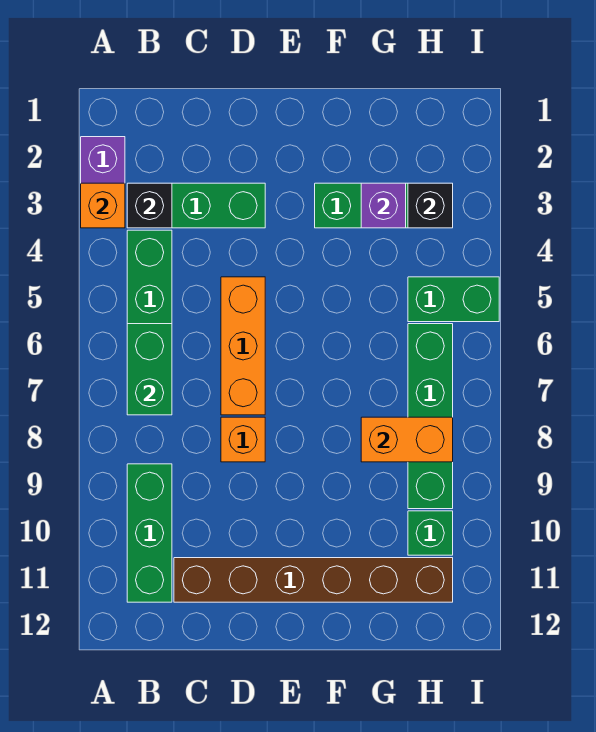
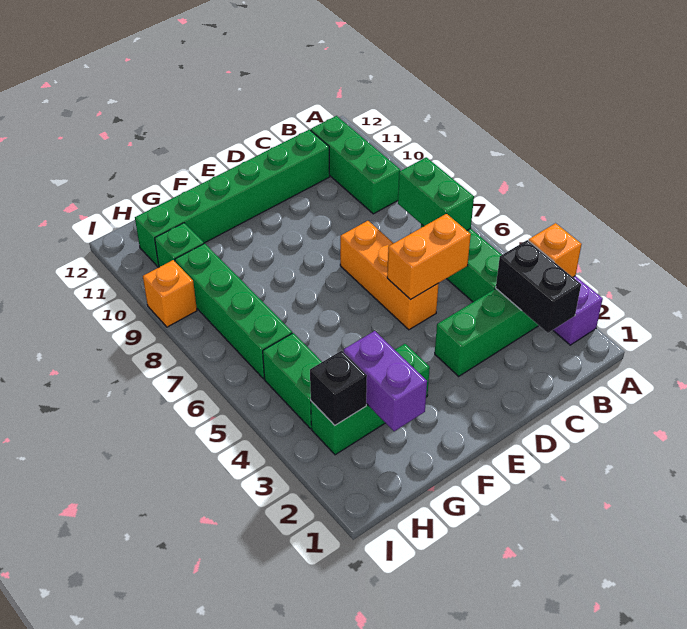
black 1x1 brick [127,183,172,228] -> black 1x2 brick [496,240,581,333]
brown 1x6 brick [174,558,453,602] -> green 1x6 brick [135,130,330,267]
orange 1x1 brick [221,417,265,462] -> orange 1x1 brick moved to [143,260,197,327]
purple 1x1 brick [361,183,406,228] -> purple 1x2 brick [344,331,427,431]
orange 1x2 brick [361,417,453,462] -> orange 1x2 brick moved to [387,214,471,300]
green 1x2 brick [408,277,499,322] -> green 1x2 brick turned to [263,333,322,429]

